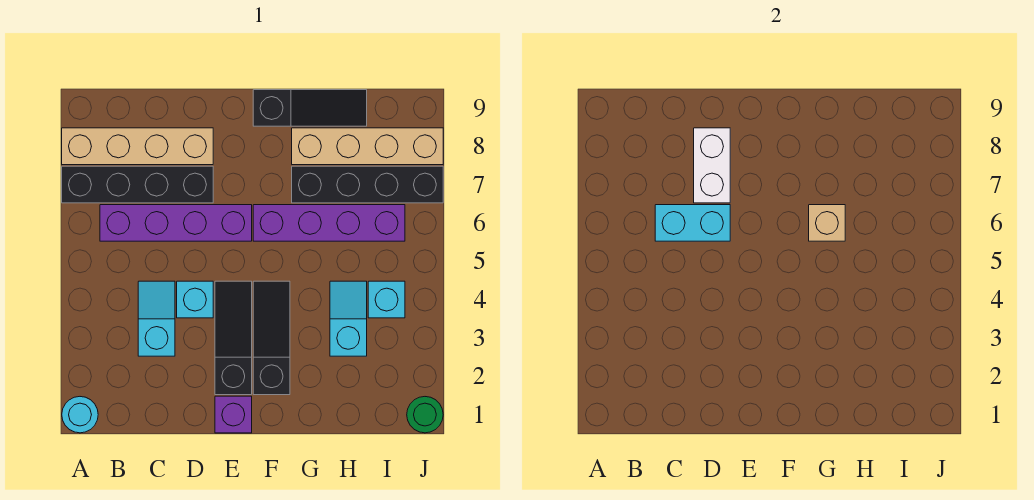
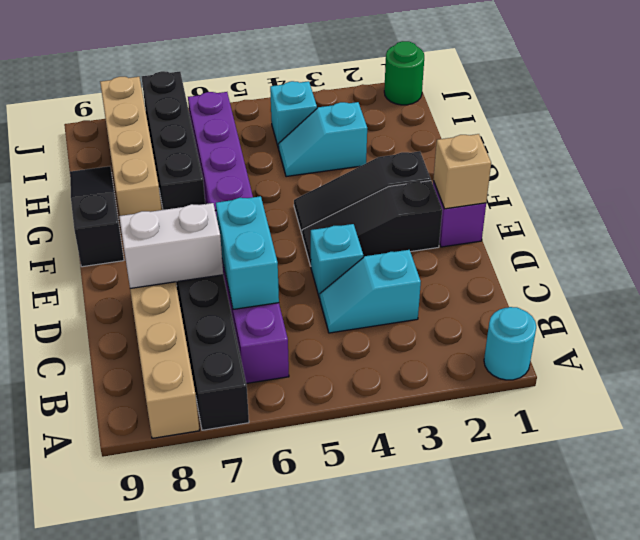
tan 1x1 brick [809,205,845,241] -> tan 1x1 brick moved to [433,134,491,209]

